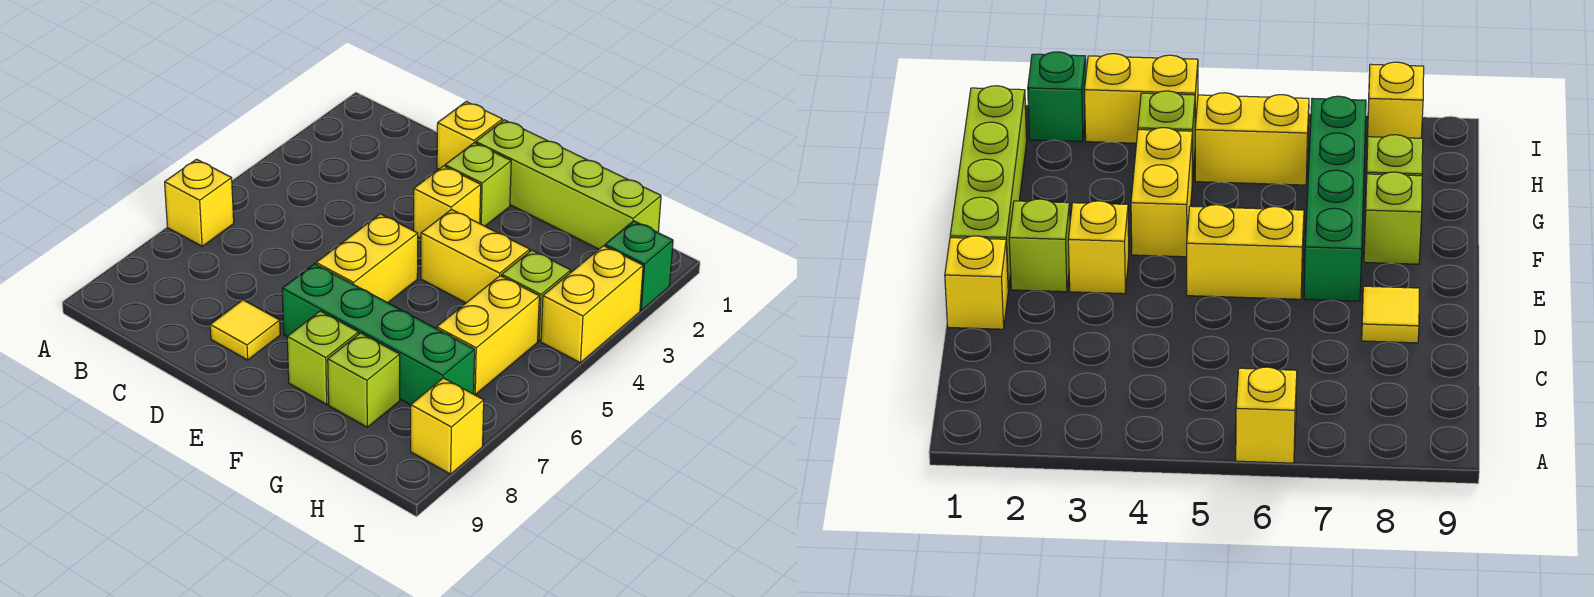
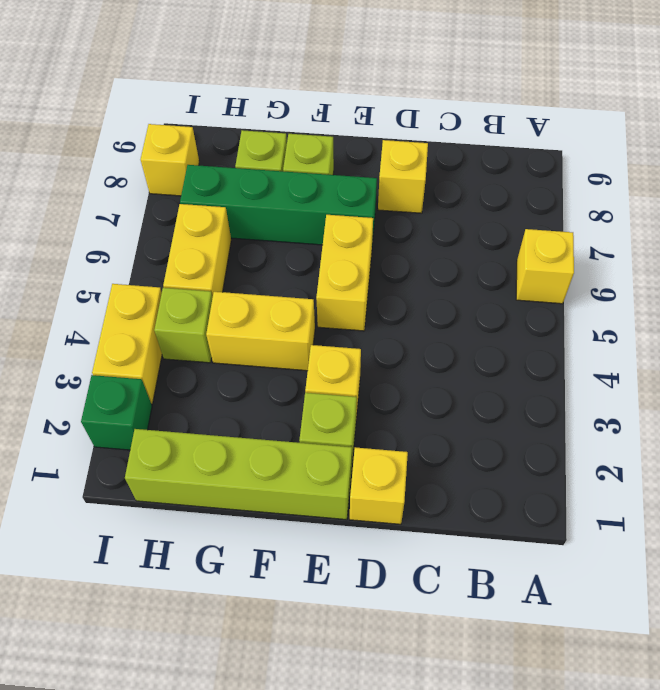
yellow 1x1 tile [210,300,280,360] -> yellow 1x1 brick [378,140,428,213]

